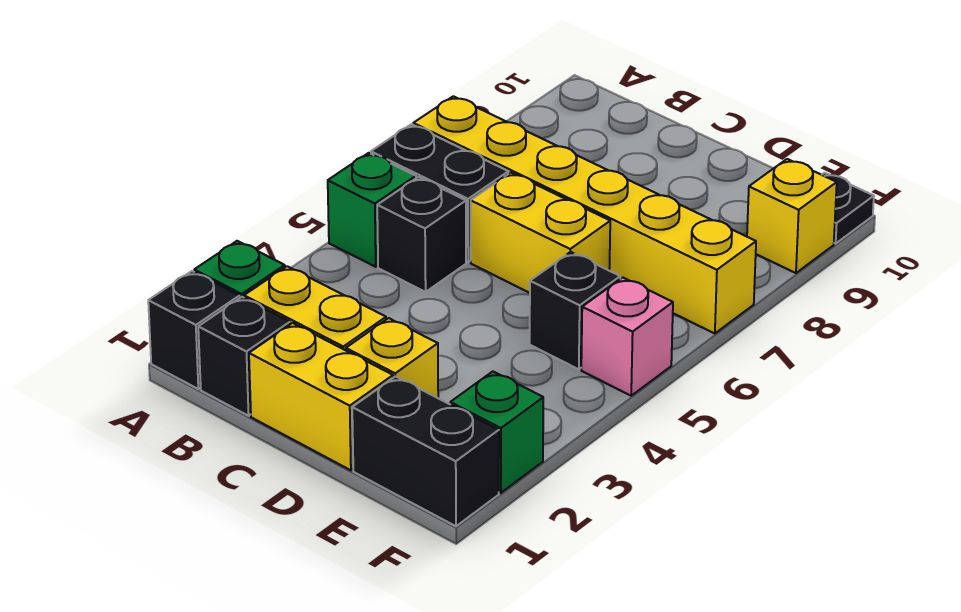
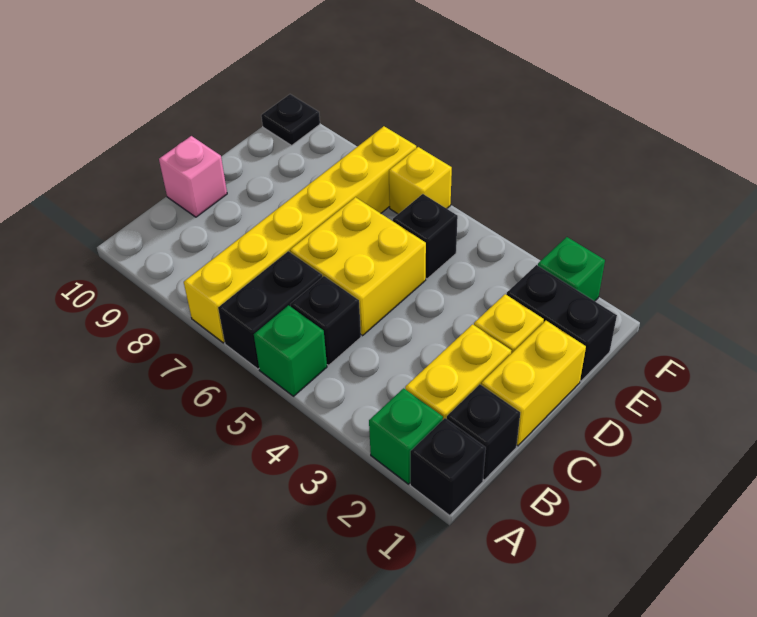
yellow 1x2 brick [471,173,610,293] -> yellow 2x2 brick [290,197,426,335]
black 1x2 brick [352,376,499,526] -> black 1x2 brick turned to [506,265,617,381]
pink 1x1 brick [581,278,673,396] -> pink 1x1 brick moved to [159,136,227,217]
yellow 1x1 brick [747,159,837,273] -> yellow 1x1 brick moved to [389,147,452,214]

